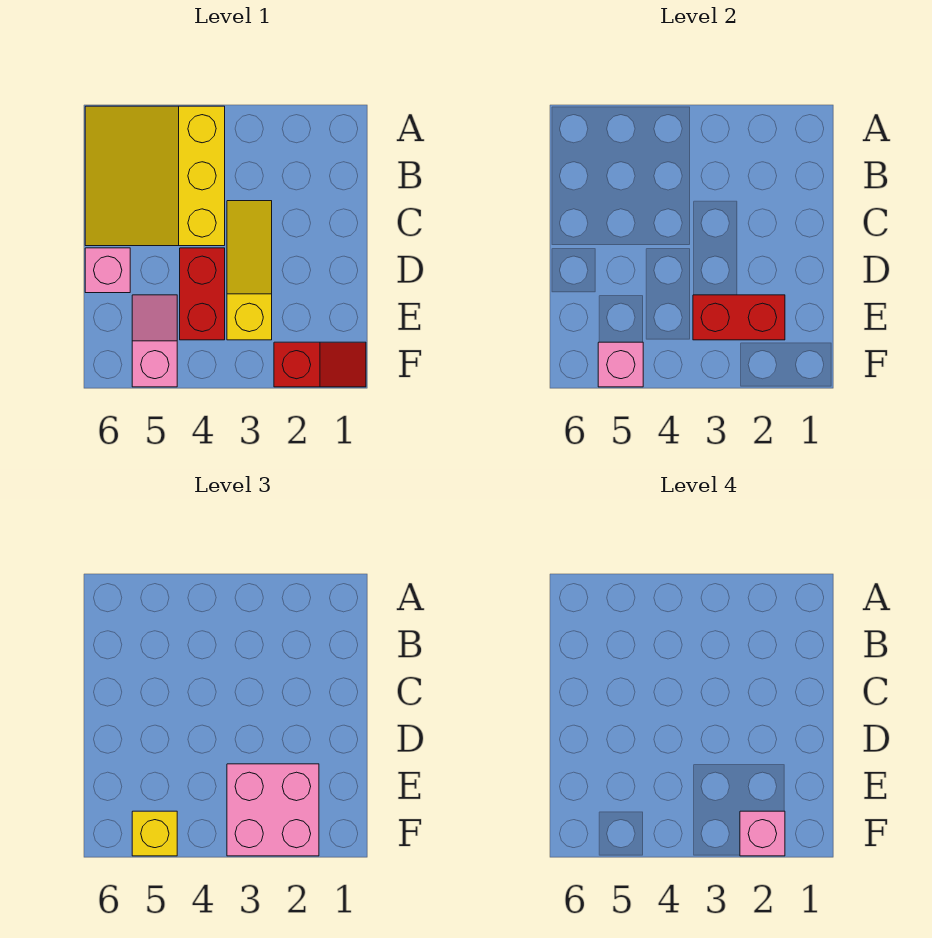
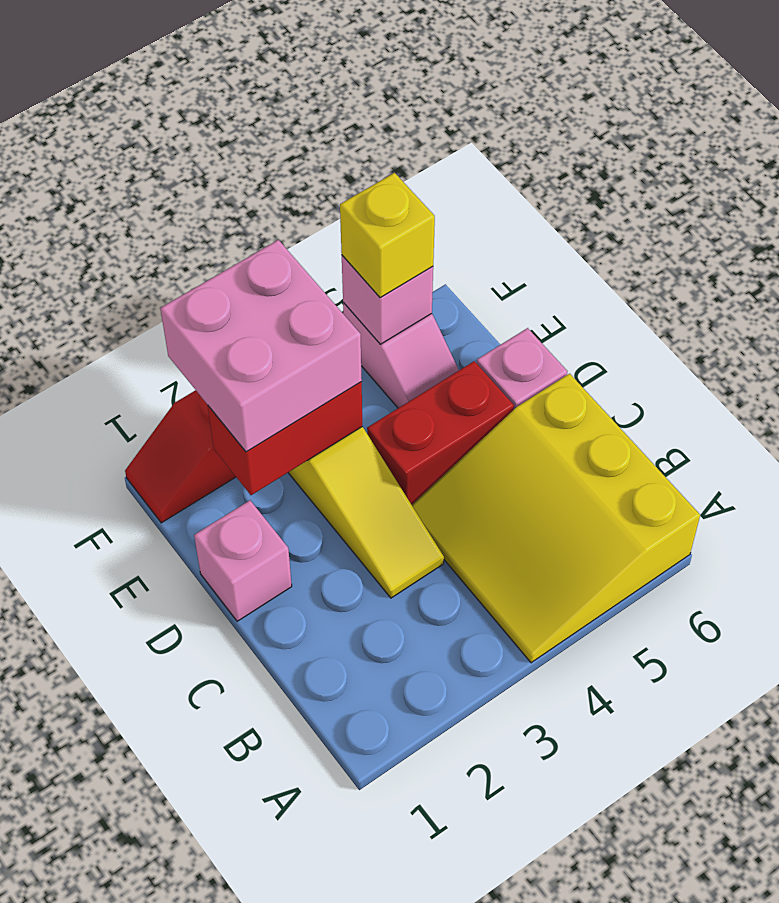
yellow 3x3 slope [85,106,225,246] -> yellow 3x3 slope turned to [412,374,700,663]
red 1x2 brick [180,248,225,340] -> red 1x2 brick turned to [367,361,514,505]
pink 1x1 brick [740,811,785,856] -> pink 1x1 brick moved to [194,500,292,621]

